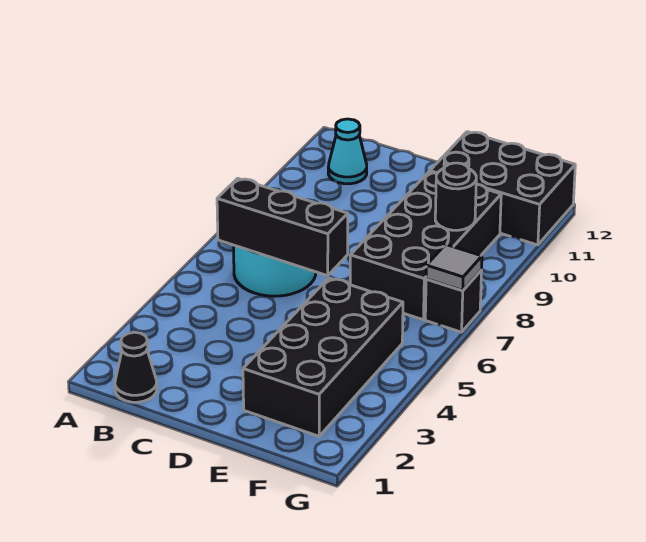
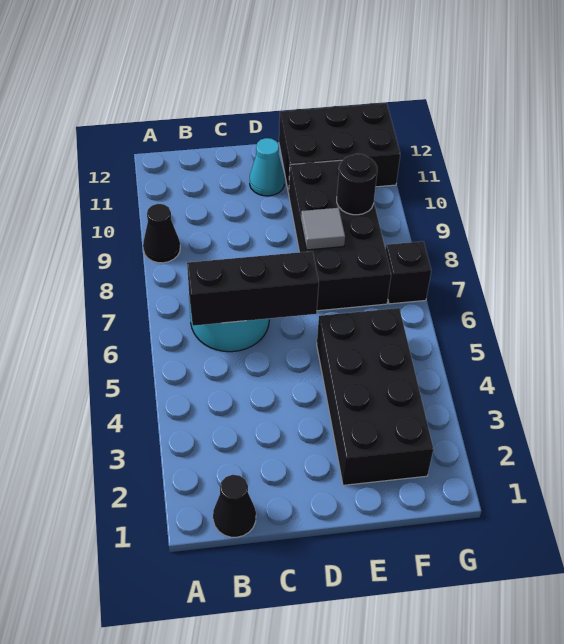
none -> black 1x1 cone [143,204,180,263]
cyan 1x1 cone [328,119,367,184] -> cyan 1x1 cone moved to [250,138,285,196]
grey 1x1 tile [426,244,482,290] -> grey 1x1 tile moved to [301,208,345,250]

